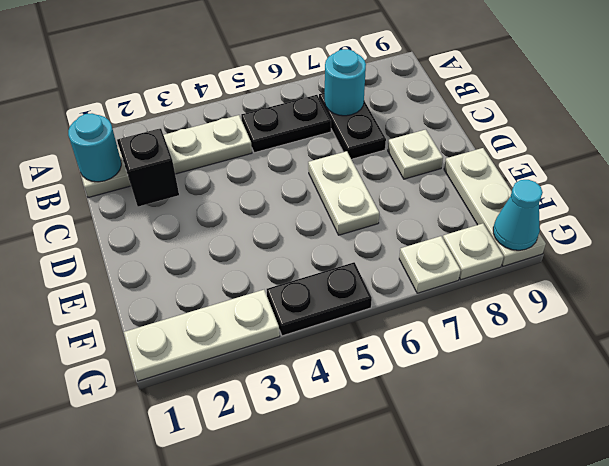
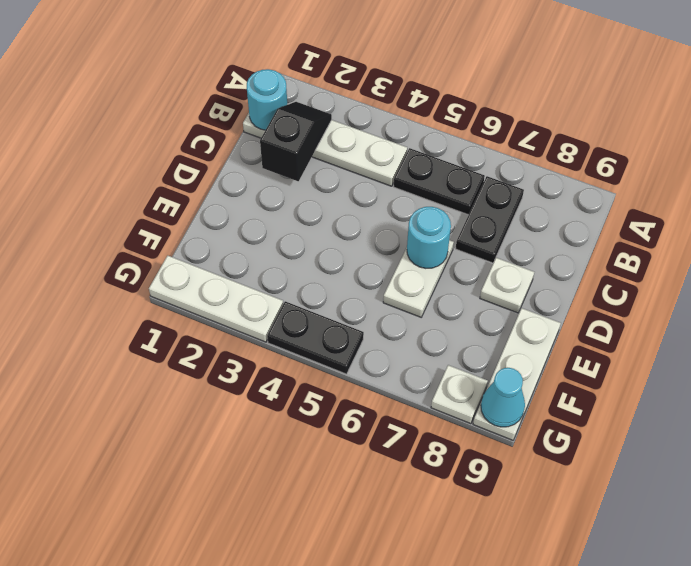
cyan 1x1 round brick [325,49,366,116] -> cyan 1x1 round brick moved to [407,207,451,268]
white 1x1 plate [399,236,461,293] -> none

